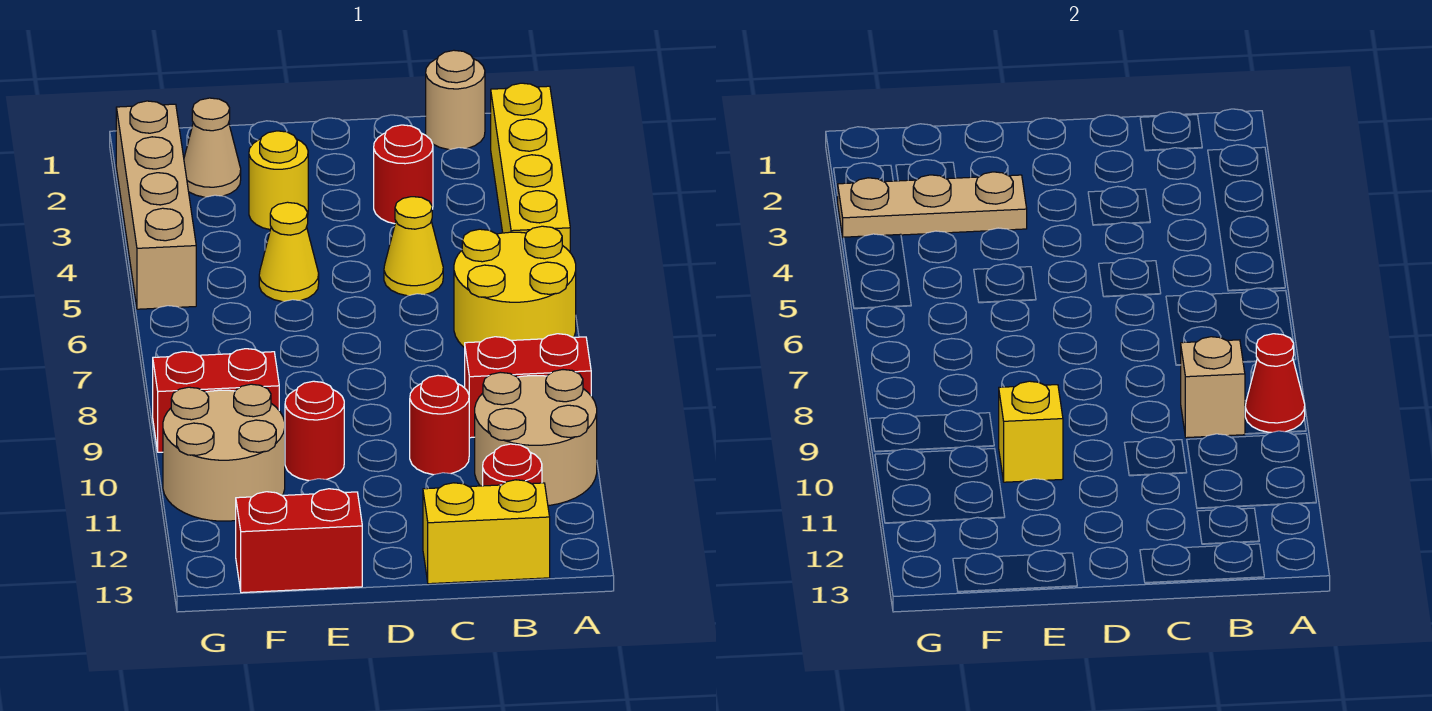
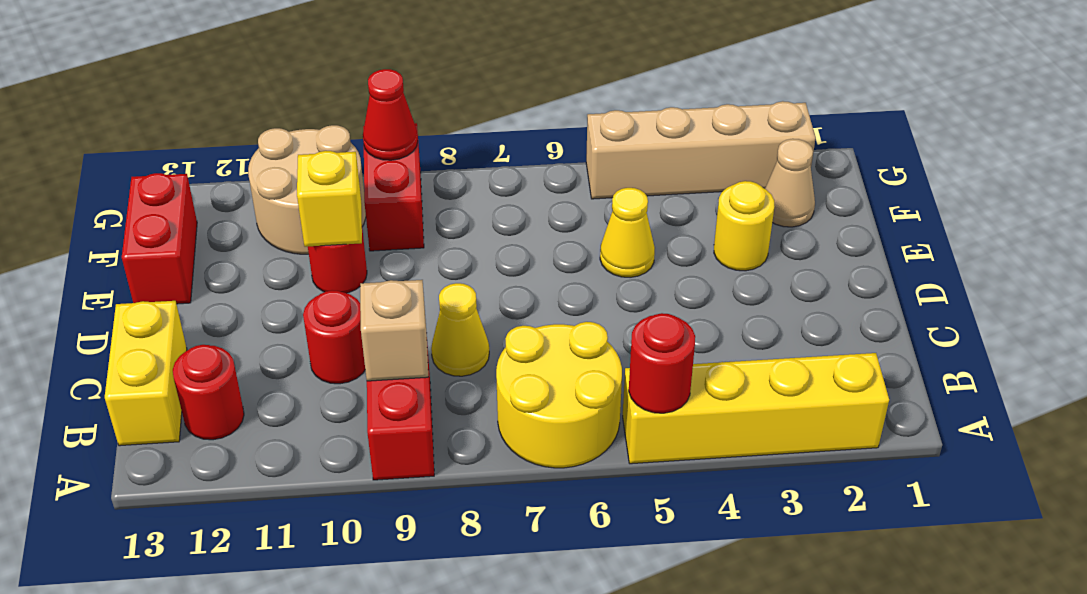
red 1x1 cone [1245,334,1305,432] -> red 1x1 cone moved to [363,69,418,160]
tan 2x2 round brick [475,370,597,506] -> none
tan 1x1 round brick [426,50,485,150] -> none
red 1x1 round brick [374,125,433,224] -> red 1x1 round brick moved to [629,313,695,413]
yellow 1x1 cone [384,197,443,296] -> yellow 1x1 cone moved to [431,283,489,376]
tan 1x3 plate [838,172,1027,238] -> none

